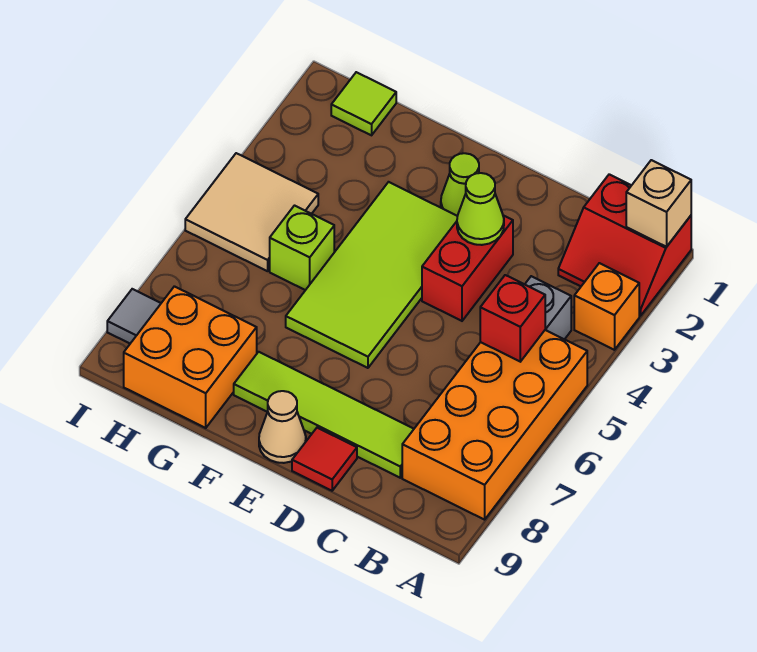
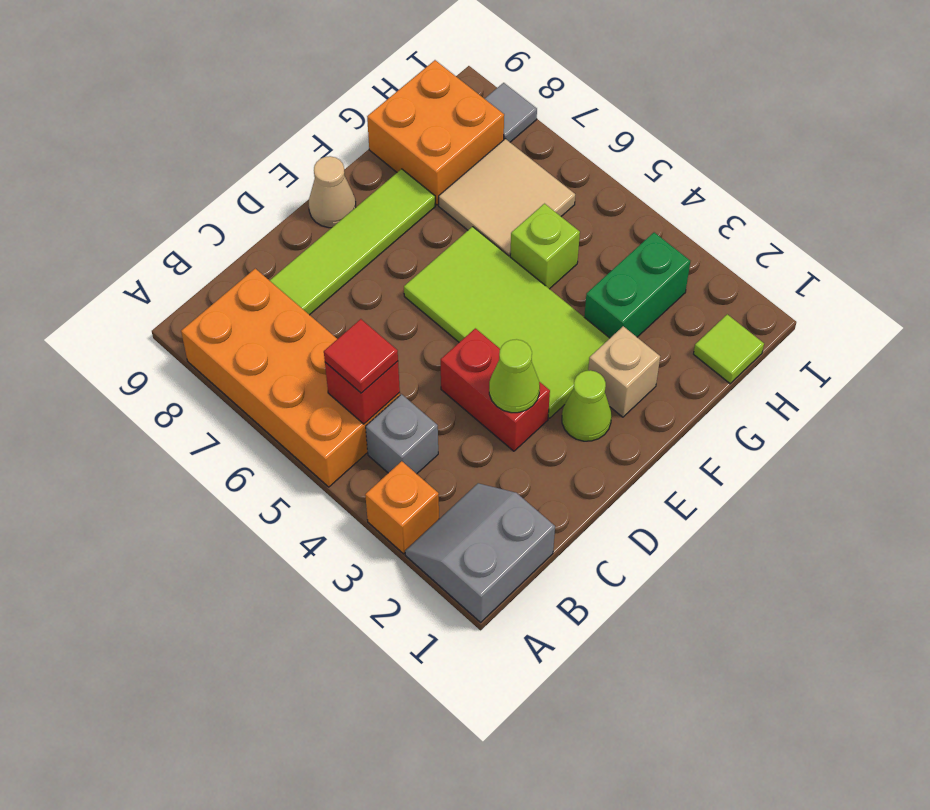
red 2x2 slope [558,174,691,316] -> grey 2x2 slope [405,483,555,622]
tan 1x1 brick [626,160,691,247] -> tan 1x1 brick moved to [588,326,660,417]
red 1x1 tile [292,428,357,491] -> red 1x1 tile moved to [324,319,398,393]
none -> green 1x2 brick [584,232,690,338]
tan 2x2 tile [185,153,318,271] -> tan 2x2 tile moved to [439,139,575,257]

